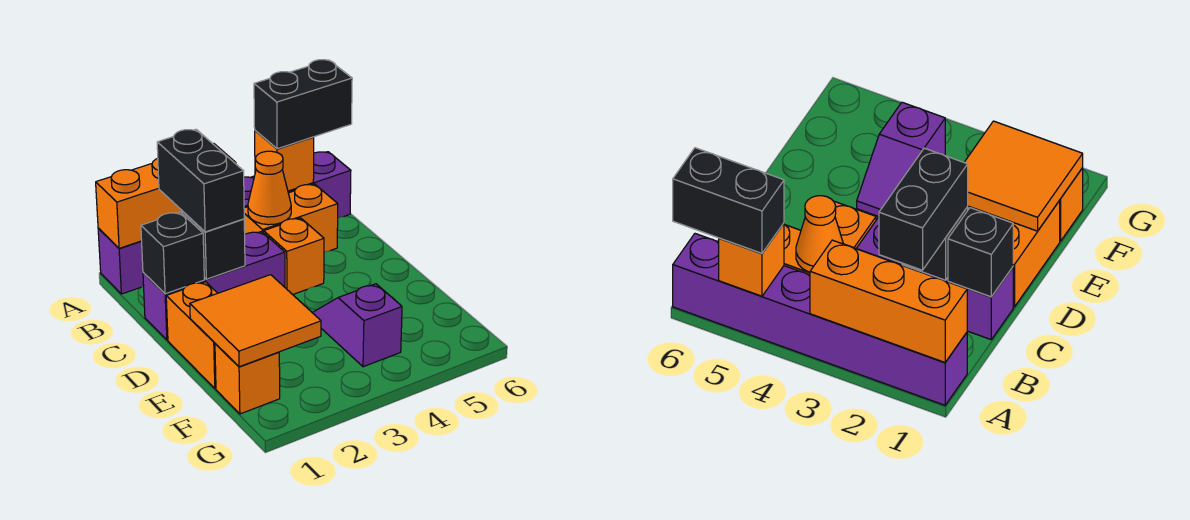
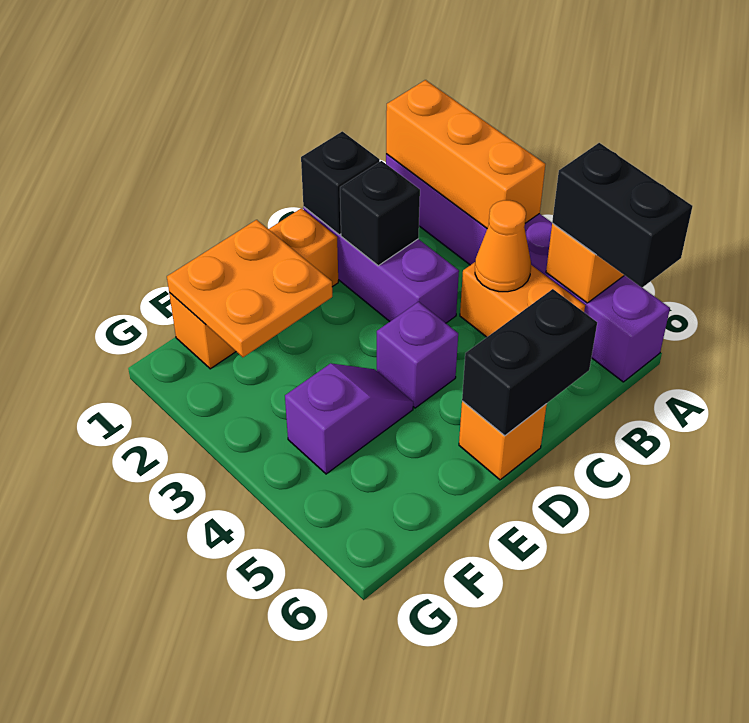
black 1x2 brick [157,130,244,232] -> black 1x2 brick moved to [462,289,597,436]
orange 1x1 brick [264,218,324,295] -> orange 1x1 brick moved to [459,401,547,480]
none -> purple 1x1 brick [377,302,458,408]
orange 2x2 tile [190,275,321,367] -> orange 2x2 plate [167,220,332,357]

